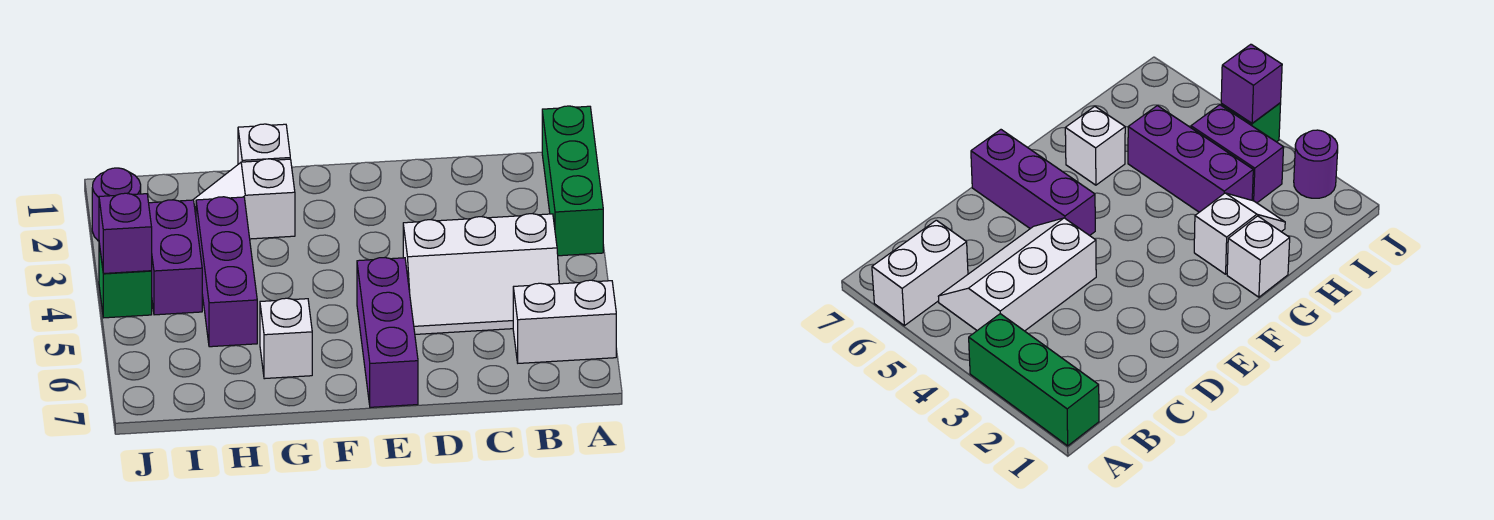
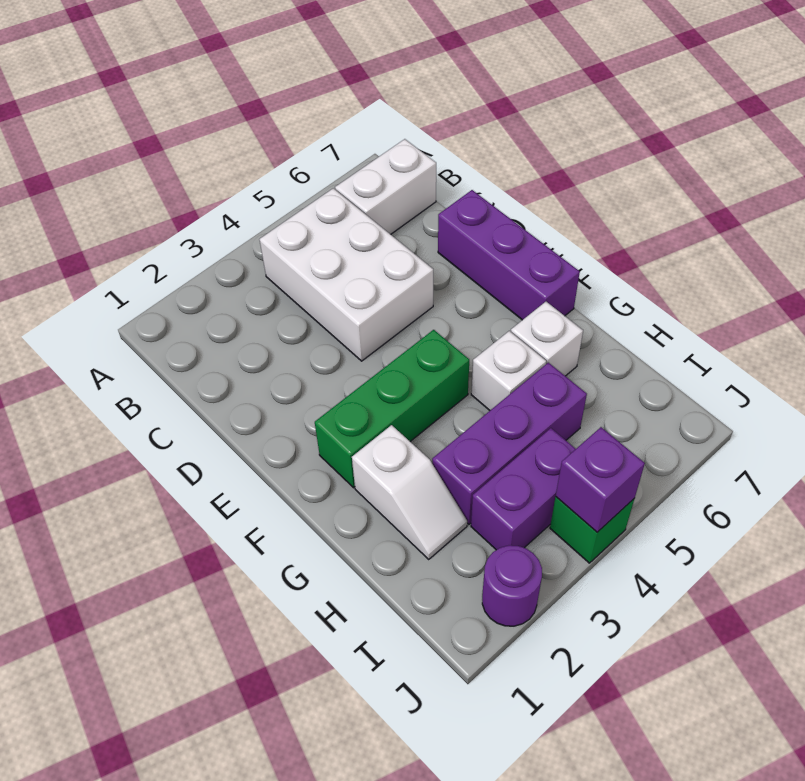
green 1x3 brick [542,106,603,256] -> green 1x3 brick moved to [315,330,469,488]
white 1x2 brick [513,280,616,363] -> white 1x2 brick turned to [335,139,436,234]
white 2x3 slope [403,214,559,334] -> white 2x3 brick [259,188,433,361]
purple 1x3 brick [357,258,418,407] -> purple 1x3 brick turned to [438,190,580,320]
white 1x1 brick [238,124,290,164] -> white 1x1 brick moved to [471,331,546,410]

